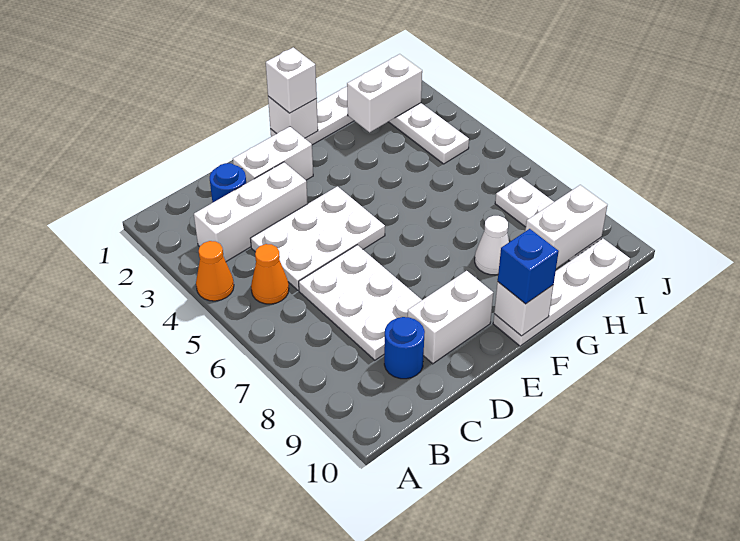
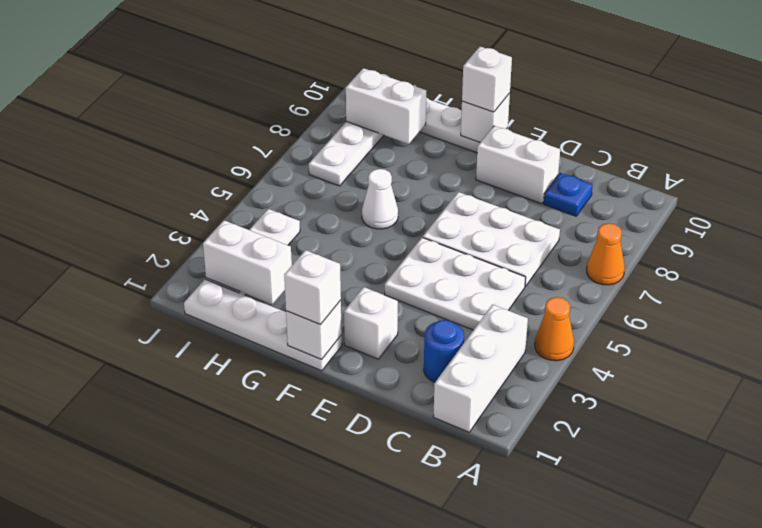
white 1x3 brick [194,162,308,261] -> white 1x3 brick turned to [433,305,528,432]
orange 1x1 cone [251,244,289,304] -> orange 1x1 cone moved to [587,223,625,285]
white 2x3 plate [299,245,422,360] -> white 2x3 plate turned to [423,192,560,287]
blue 1x1 round brick [384,317,425,379] -> blue 1x1 plate [544,173,593,216]
white 1x2 brick [233,127,313,183] -> white 1x1 brick [344,287,398,359]
blue 1x1 brick [498,229,559,304] -> white 1x1 brick [462,47,512,112]
white 1x1 cone [475,216,509,275] -> white 1x1 cone moved to [362,169,398,229]

